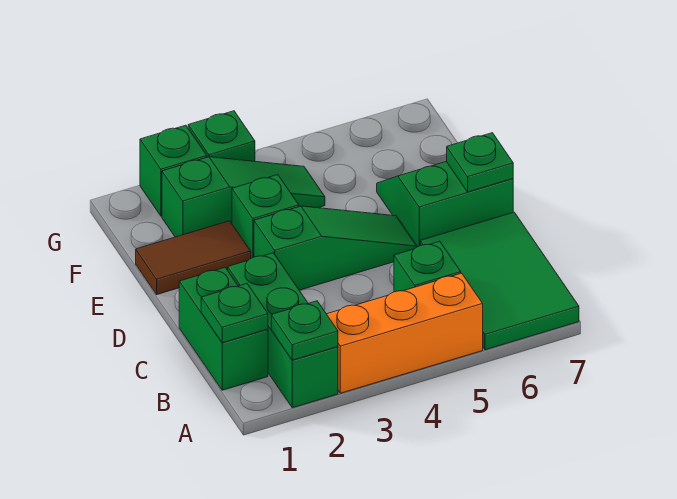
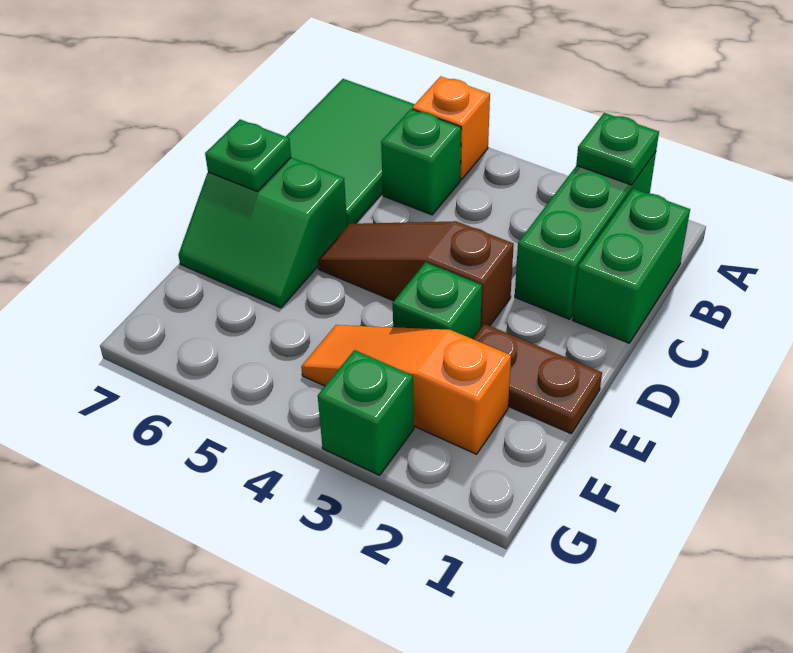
orange 1x3 brick [327,273,483,393] -> orange 1x1 brick [412,76,490,180]
green 1x1 plate [201,284,268,343] -> none
green 1x3 slope [254,206,417,290] -> brown 1x3 slope [318,221,514,327]
brown 1x2 tile [136,221,251,294] -> brown 1x2 plate [472,324,602,434]
green 1x3 slope [162,157,325,237] -> orange 1x3 slope [301,325,511,454]
green 1x1 brick [140,125,207,216] -> none

